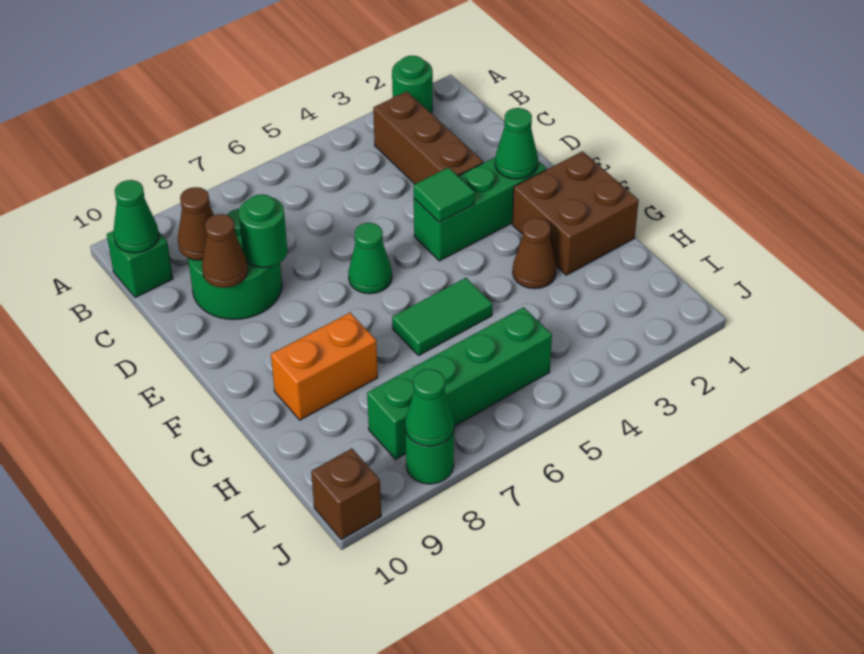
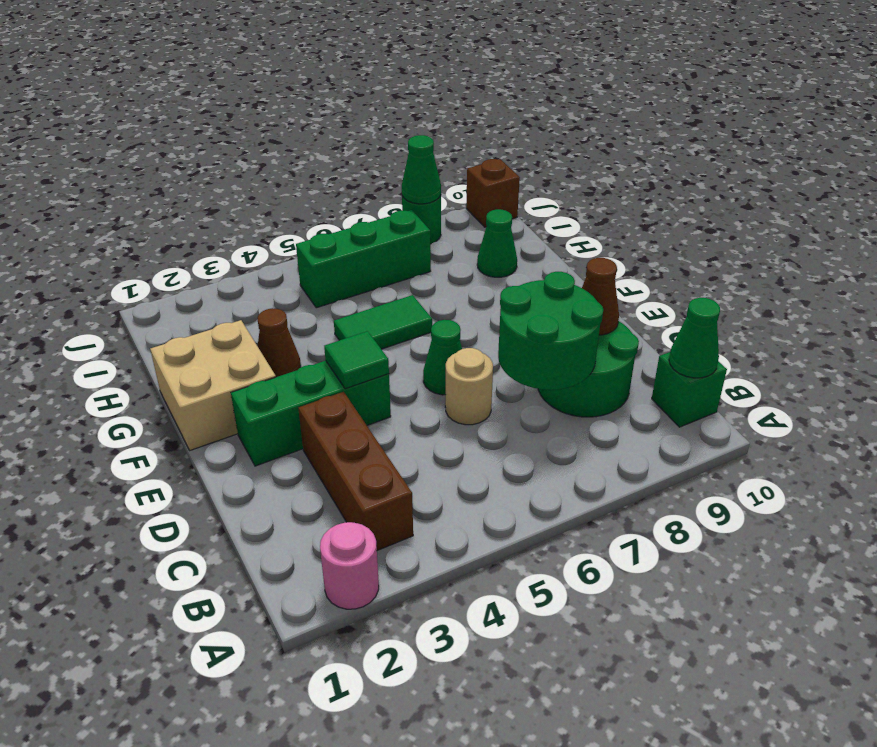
green 1x1 round brick [392,56,433,114] -> pink 1x1 round brick [320,522,379,609]
brown 1x1 cone [178,187,214,260] -> none
none -> tan 1x1 round brick [445,348,493,425]
green 1x1 round brick [239,194,287,268] -> green 2x2 round brick [498,272,603,390]
green 1x1 cone [495,108,538,179] -> green 1x1 cone moved to [477,209,517,277]
brown 2x2 brick [512,151,639,275] -> tan 2x2 brick [150,320,276,450]
orange 1x2 brick [271,313,378,420] -> none
green 1x4 brick [367,307,552,459] -> green 1x3 brick [296,210,431,308]

